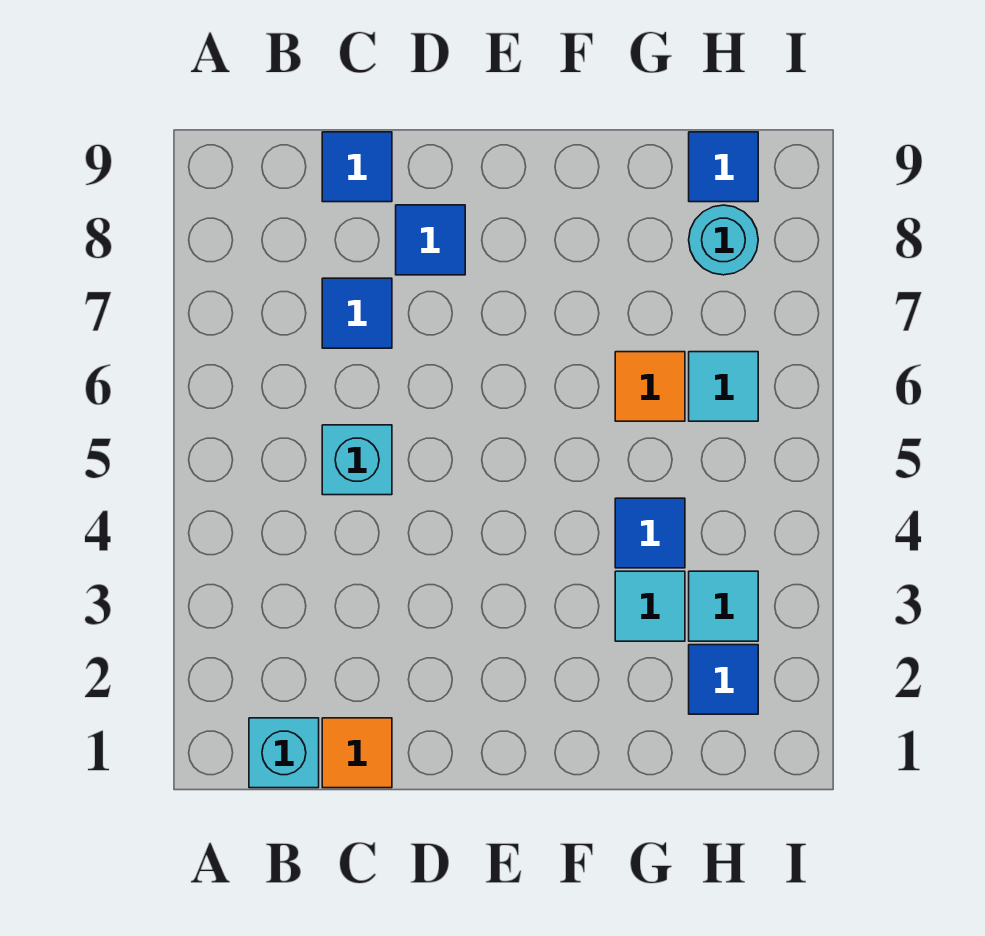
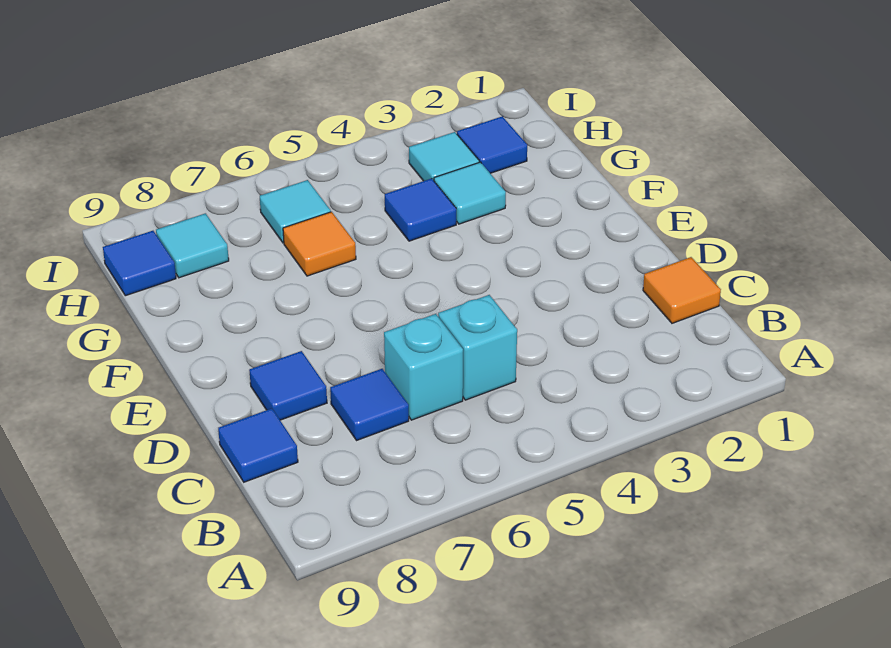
cyan 1x1 brick [249,718,319,788] -> cyan 1x1 brick moved to [384,314,463,420]
cyan 1x1 round brick [689,205,758,275] -> cyan 1x1 tile [156,213,229,278]

